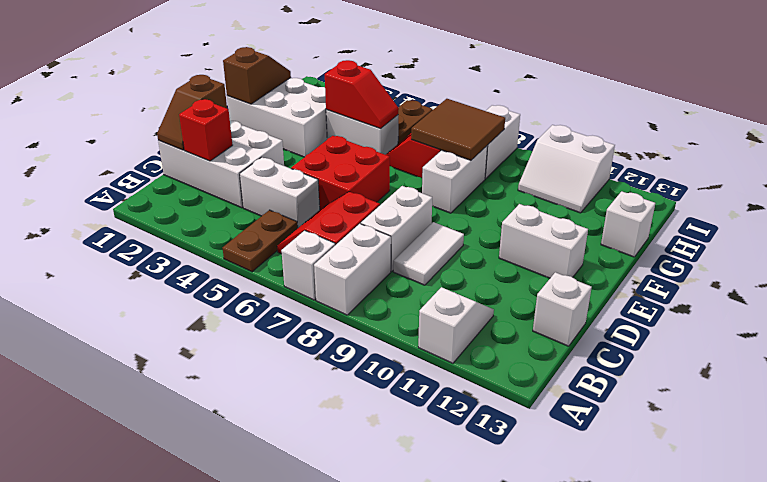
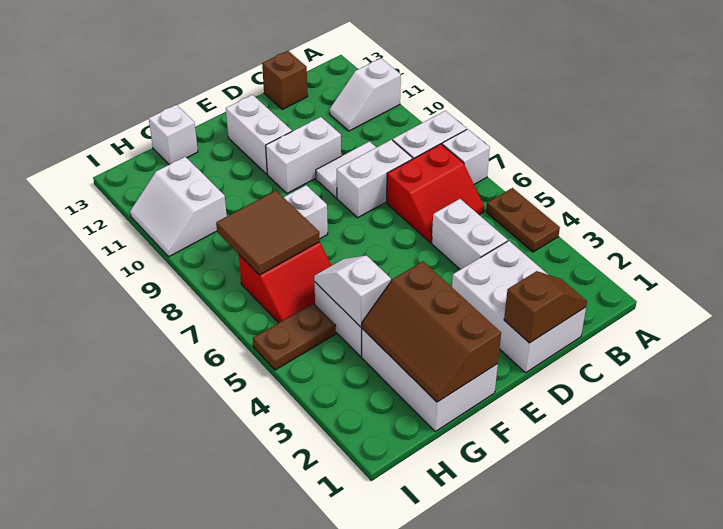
brown 1x2 plate [223,210,298,272] -> brown 1x2 plate turned to [486,188,560,252]
red 1x1 brick [179,99,232,161] -> none
white 1x1 brick [533,272,592,346] -> brown 1x1 brick [262,51,308,109]
red 2x2 brick [291,136,390,209] -> none
brown 1x2 slope [223,47,291,104] -> brown 2x3 slope [362,261,501,402]
red 1x2 slope [325,60,399,128] -> white 1x2 slope [314,256,391,327]
white 1x2 brick [485,105,520,179] -> white 1x2 brick moved to [266,117,341,193]
white 2x2 slope [518,125,615,213] -> white 2x2 slope turned to [130,157,227,257]

